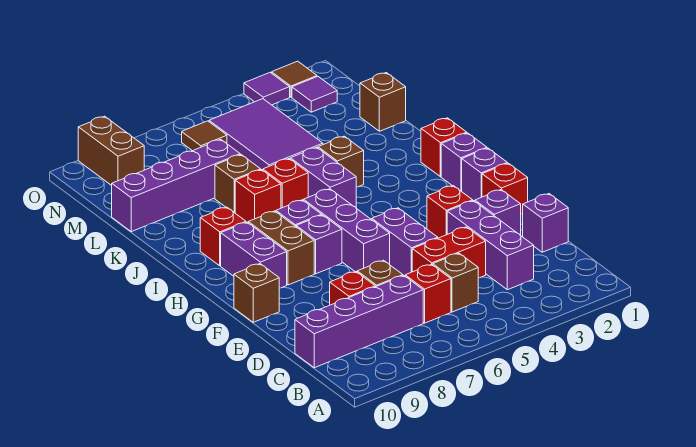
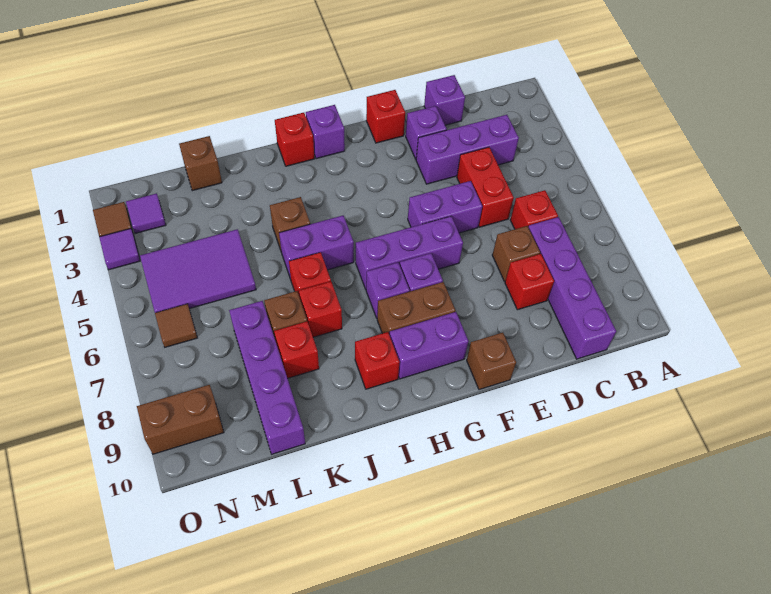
brown 1x1 brick [433,253,478,312] -> none
red 1x1 brick [427,186,473,238] -> red 1x1 brick moved to [274,321,319,378]
purple 1x1 brick [462,148,507,201] -> none

